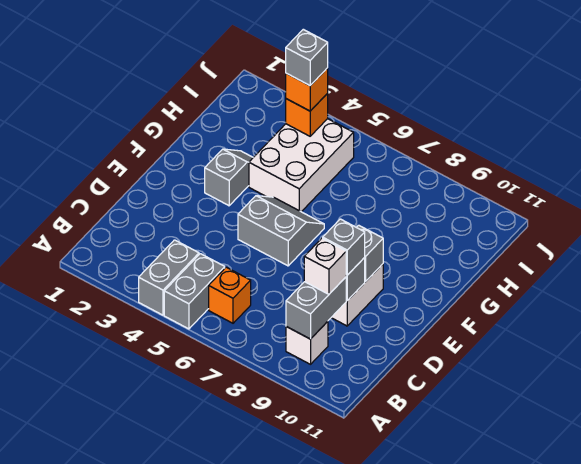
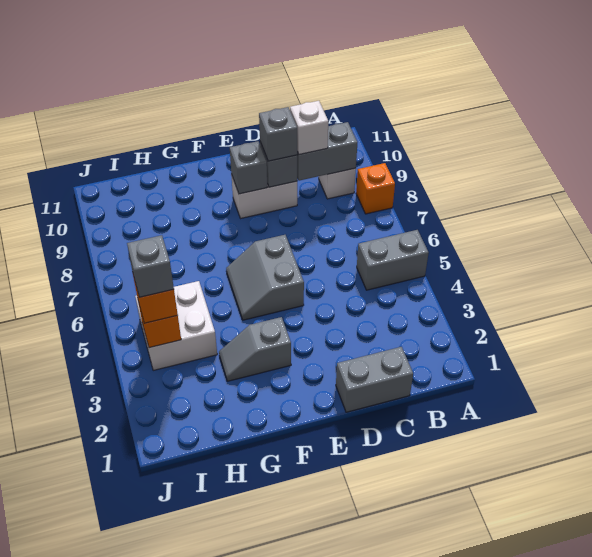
grey 1x2 brick [139,240,199,315] -> grey 1x2 brick moved to [336,347,413,412]
orange 1x1 brick [209,267,251,323] -> orange 1x1 brick moved to [356,163,395,214]
white 2x3 brick [249,119,354,212] -> white 2x2 brick [135,281,217,370]

